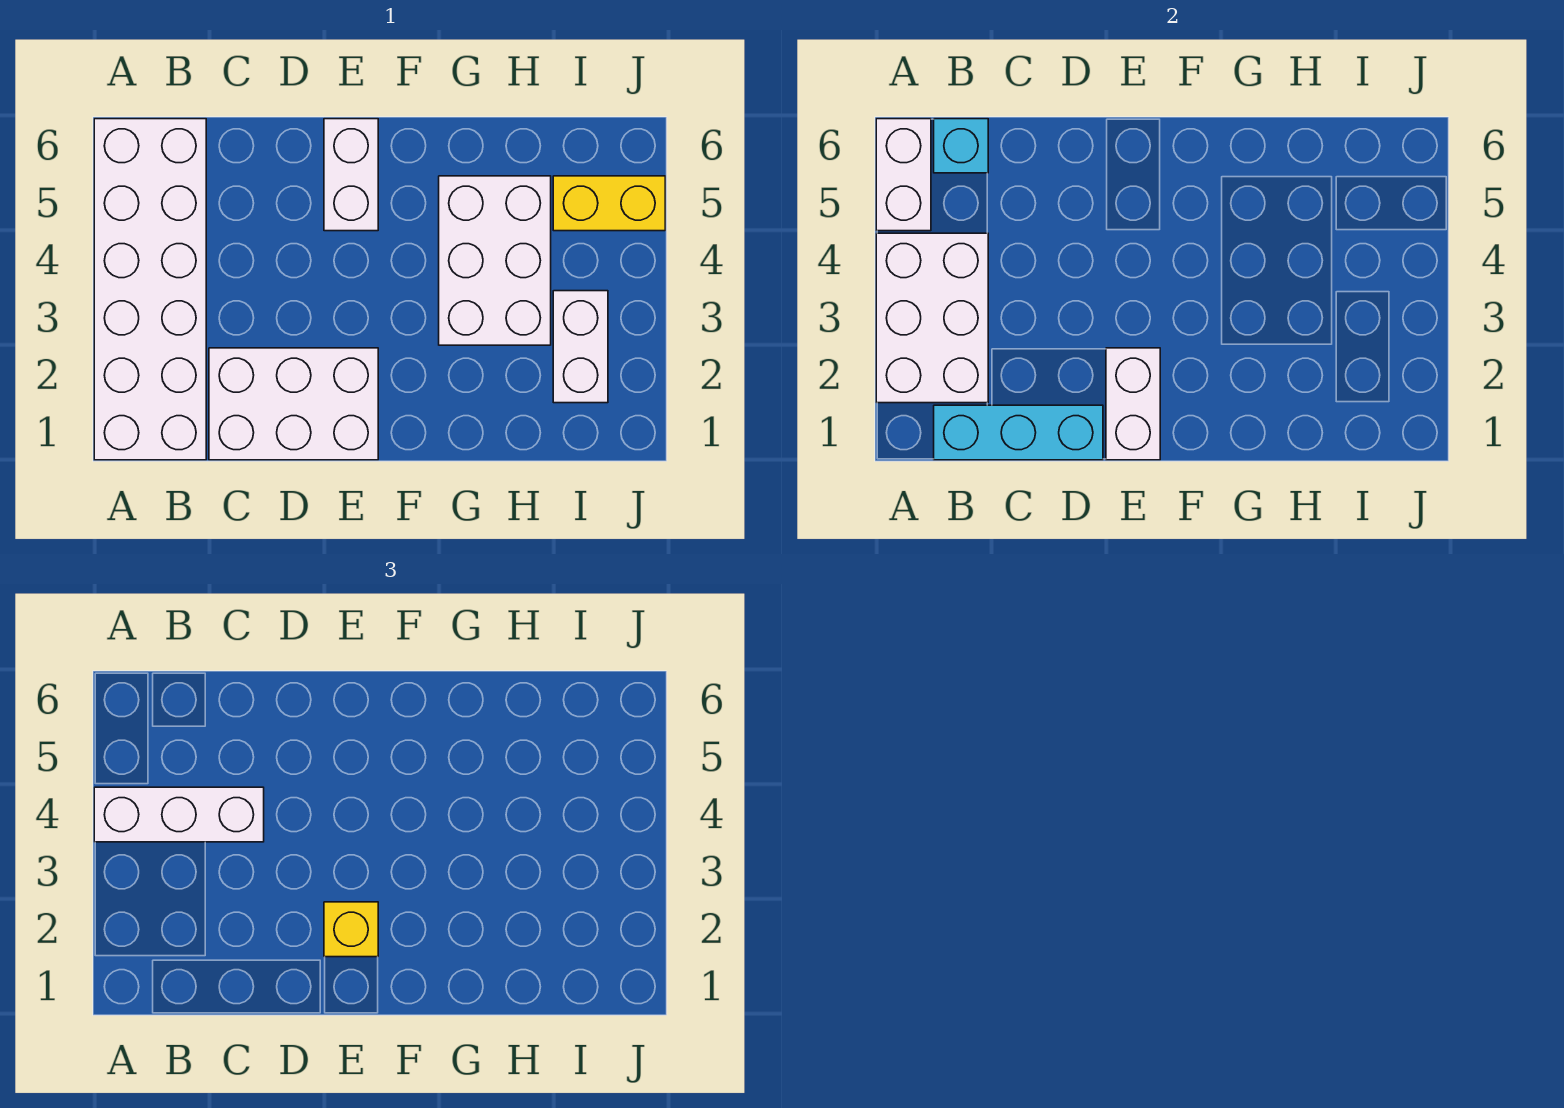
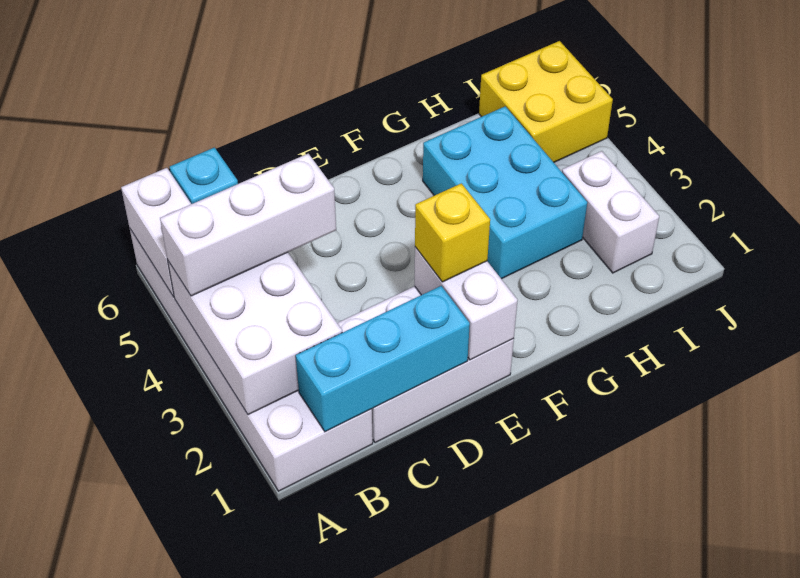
white 1x2 brick [324,119,378,231] -> none
white 2x3 brick [439,176,551,345] -> cyan 2x3 brick [423,106,587,279]
yellow 1x2 brick [553,176,665,231] -> yellow 2x2 brick [479,41,613,162]

